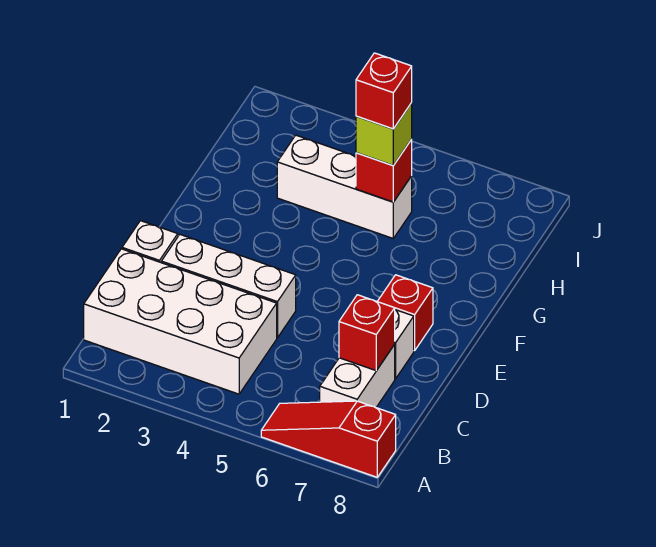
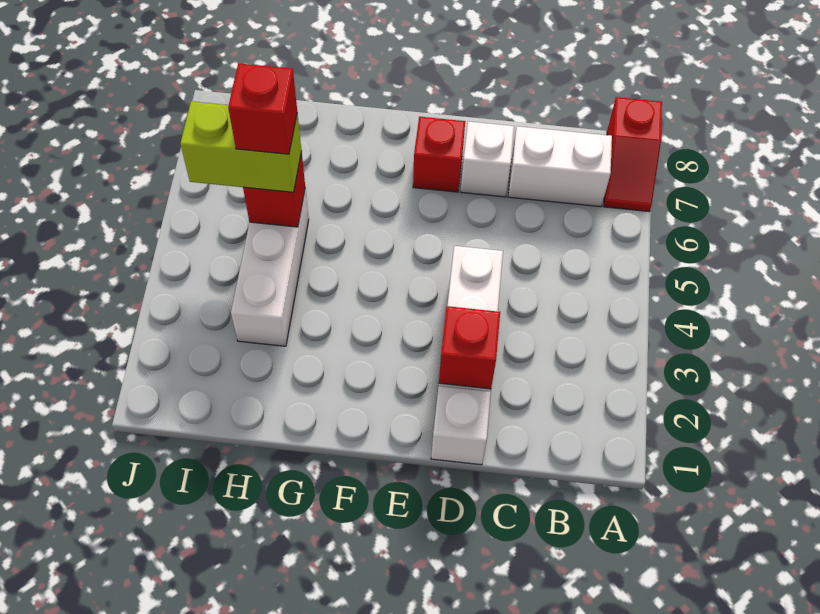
red 1x3 slope [261,401,396,477] -> red 1x2 slope [604,97,662,211]
white 2x4 brick [84,249,277,394] -> none
red 1x1 brick [339,295,395,370] -> red 1x1 brick moved to [439,306,500,389]
lime 1x1 brick [356,103,412,165] -> lime 1x2 brick [180,101,302,192]

